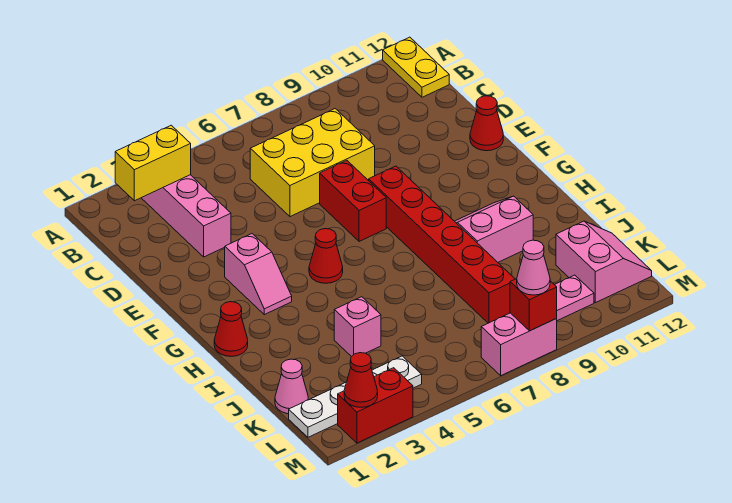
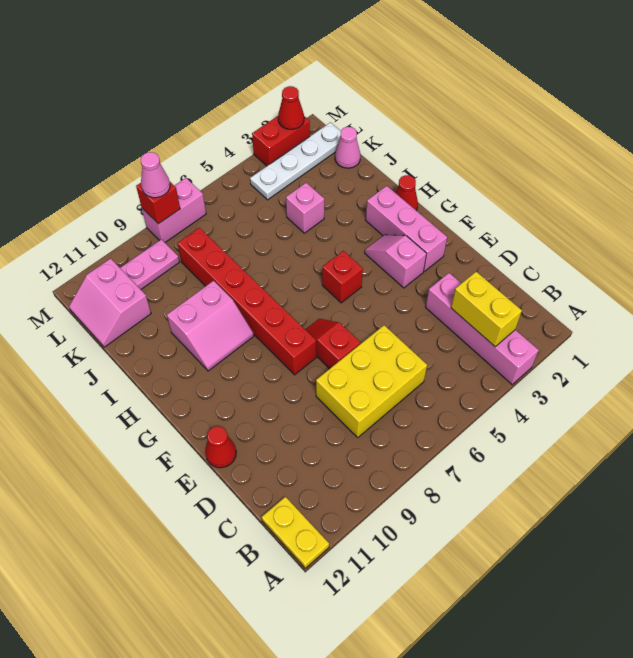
yellow 1x2 brick [115,125,191,201] -> yellow 1x2 brick turned to [451,272,522,347]
red 1x2 brick [320,161,386,241] -> red 1x2 slope [305,319,360,369]
none -> pink 1x3 brick [366,186,447,271]
red 1x1 cone [309,229,343,283] -> red 1x1 brick [322,251,363,303]

